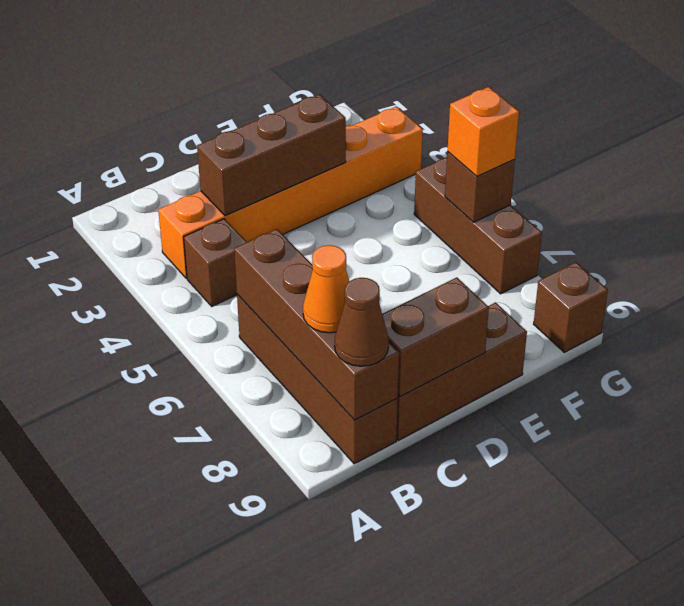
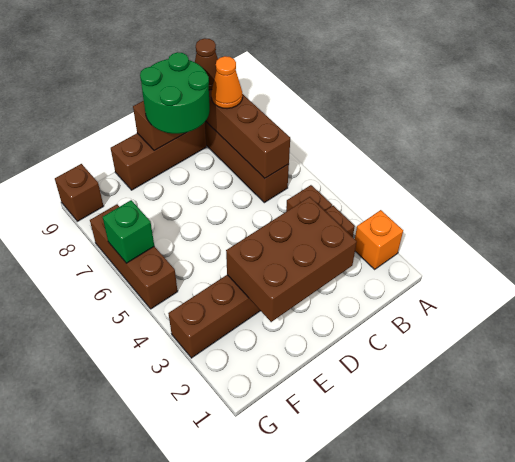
orange 1x6 brick [158,106,423,278] -> brown 1x6 brick [168,206,355,358]
brown 1x3 brick [197,94,346,216] -> brown 2x3 brick [226,197,357,322]
none -> green 2x2 round brick [140,52,210,134]
brown 1x1 brick [445,152,515,222] -> green 1x1 brick [103,200,154,263]
orange 1x1 brick [447,87,519,176] -> orange 1x1 brick moved to [355,210,403,269]

